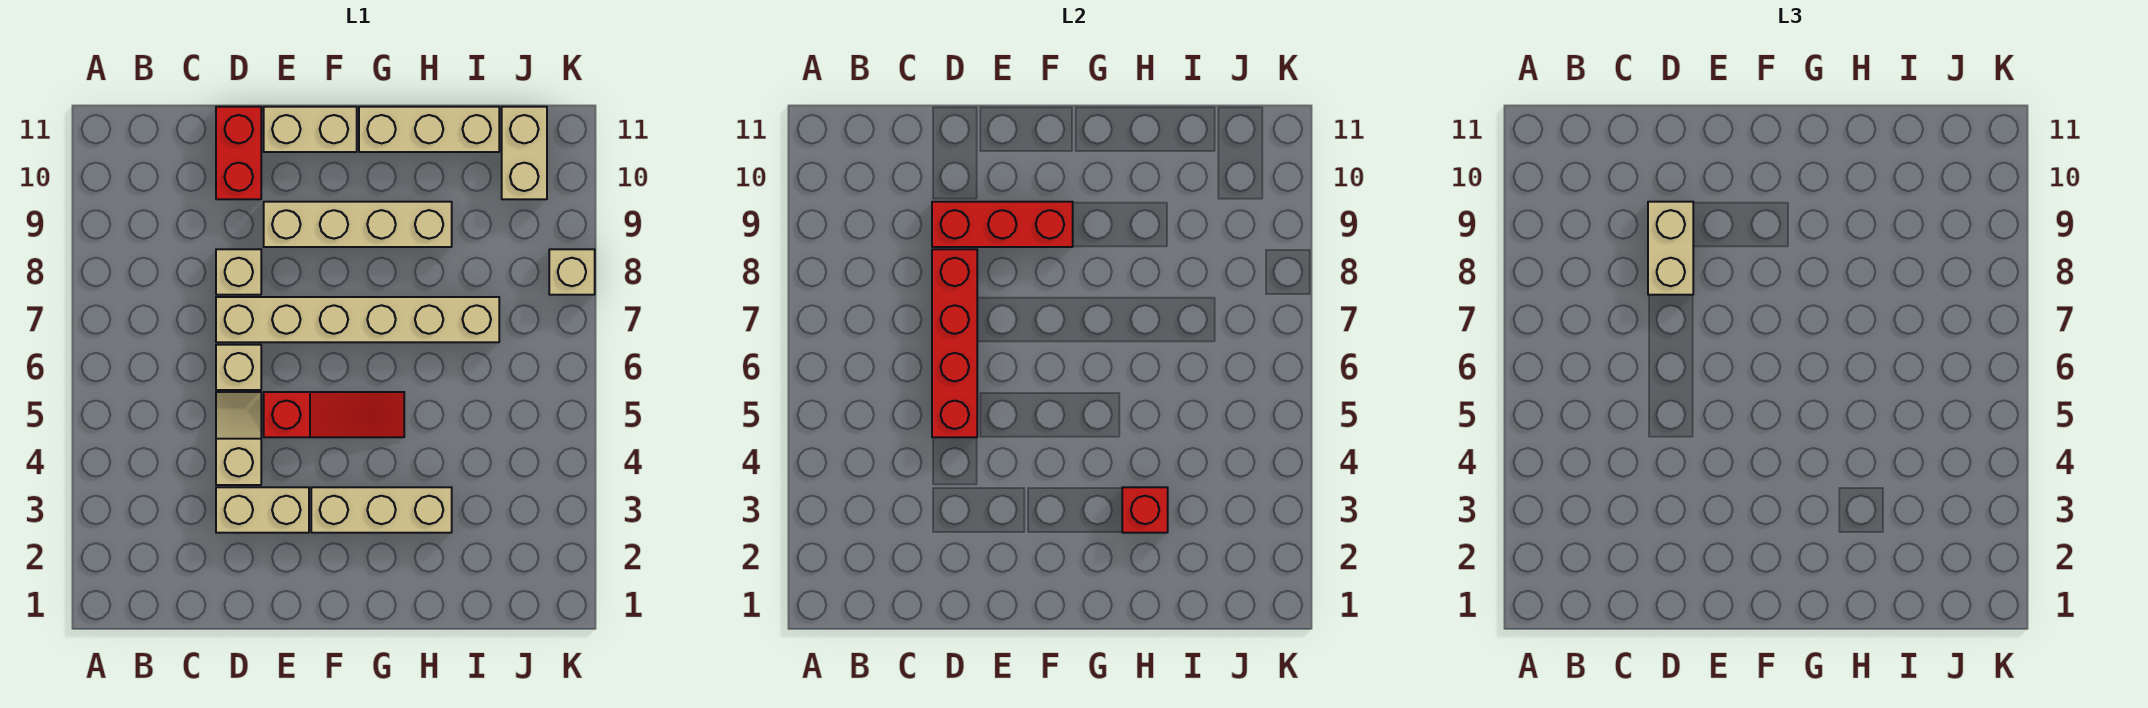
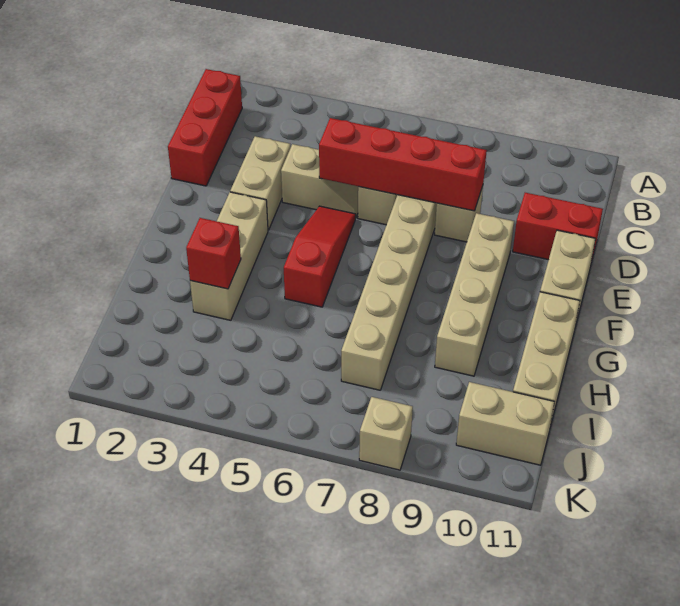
tan 1x2 brick [1648,202,1693,295] -> none
red 1x3 brick [932,202,1073,247] -> red 1x3 brick moved to [168,69,242,186]
red 1x3 slope [264,392,404,437] -> red 1x3 slope turned to [284,206,356,307]

